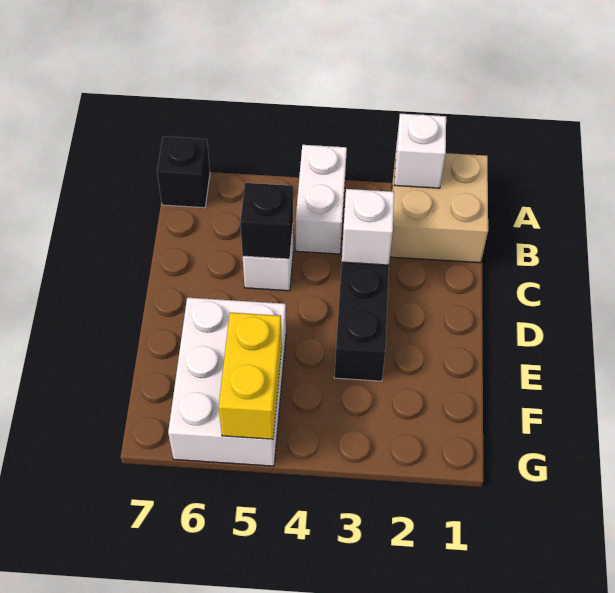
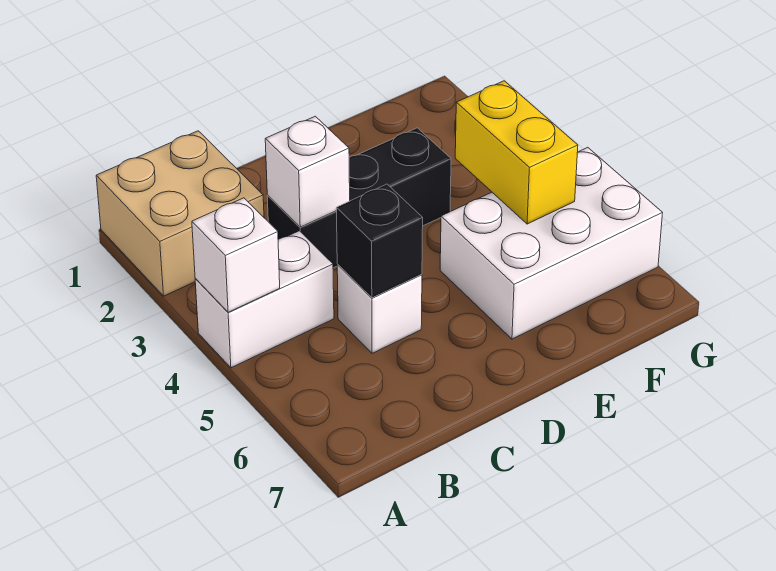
white 1x1 brick [394,114,446,188] -> white 1x1 brick moved to [192,198,280,312]
black 1x1 brick [157,137,210,208] -> none
yellow 1x2 brick [219,313,282,439] -> yellow 1x2 brick turned to [455,81,578,224]

